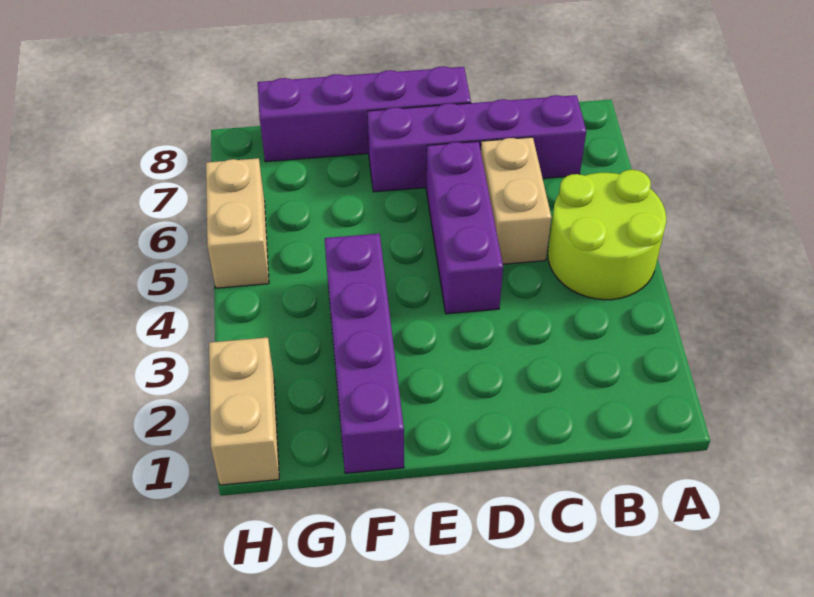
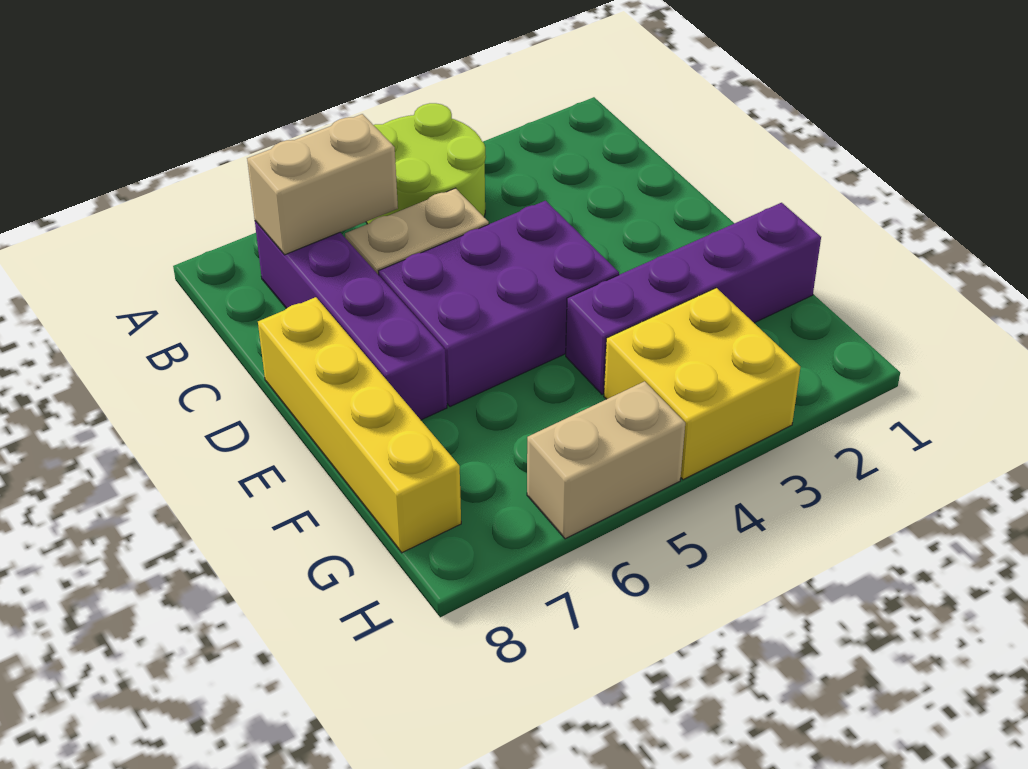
purple 1x3 brick [426,141,503,314] -> purple 2x3 brick [379,201,619,407]
purple 1x4 brick [258,66,471,162] -> yellow 1x4 brick [258,297,461,553]
none -> yellow 2x2 brick [604,288,800,480]
tan 1x2 brick [209,337,279,485] -> tan 1x2 brick moved to [247,114,398,255]

